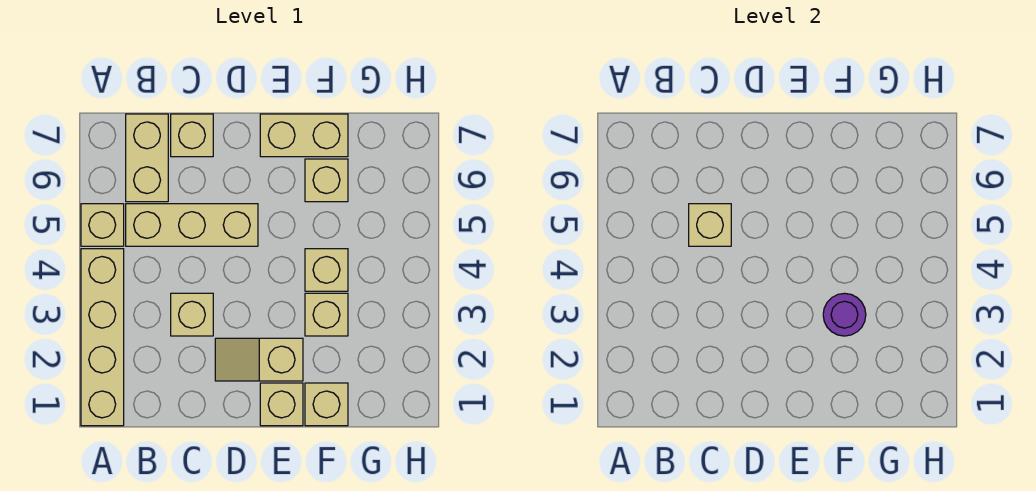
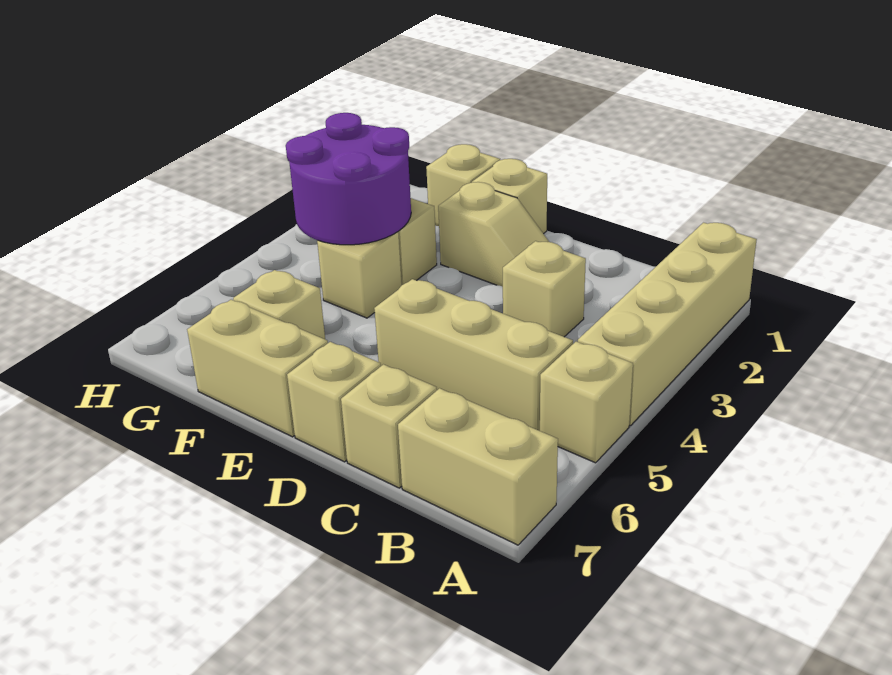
tan 1x2 brick [126,114,168,202] -> tan 1x2 brick turned to [398,388,558,545]
tan 1x1 brick [689,204,731,246] -> tan 1x1 brick moved to [287,342,381,462]
purple 1x1 round brick [823,293,866,336] -> purple 2x2 round brick [286,113,411,245]

